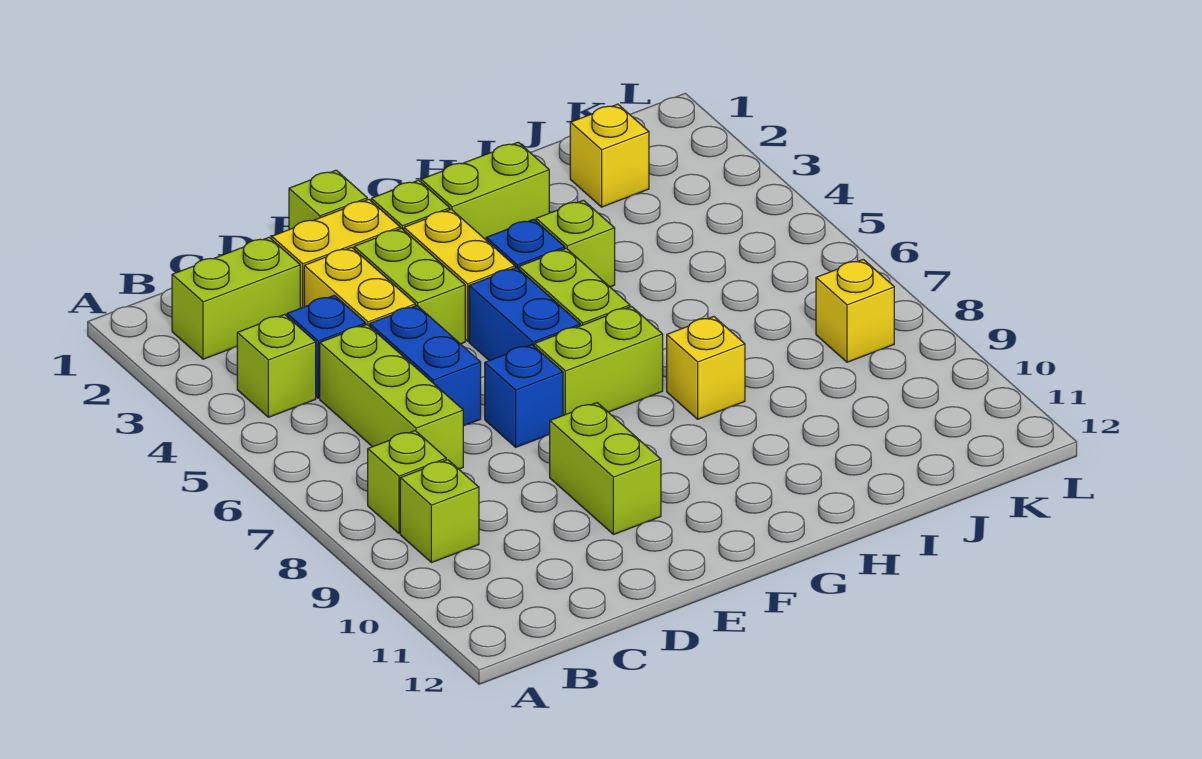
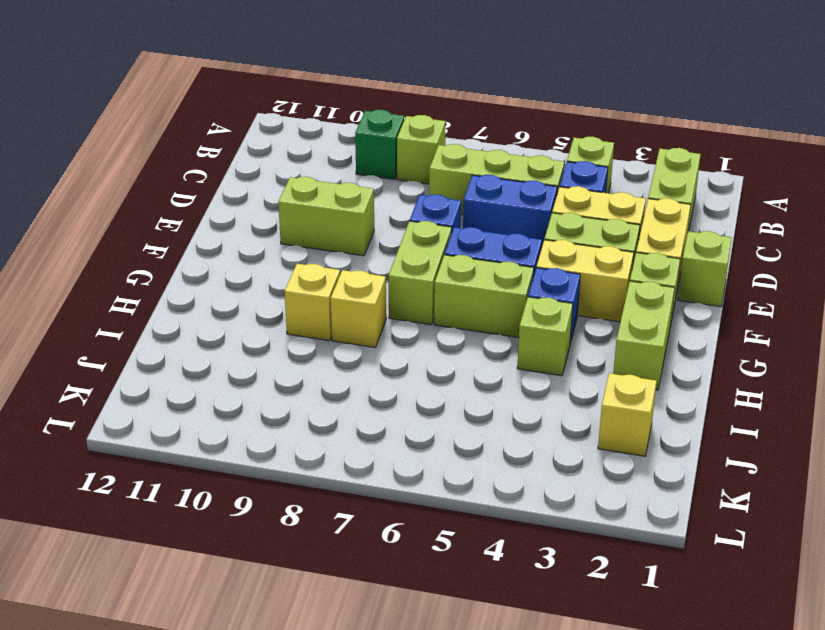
lime 1x1 brick [400,460,479,563] -> green 1x1 brick [355,110,404,179]
yellow 1x1 brick [816,259,894,362] -> yellow 1x1 brick moved to [284,264,340,341]

